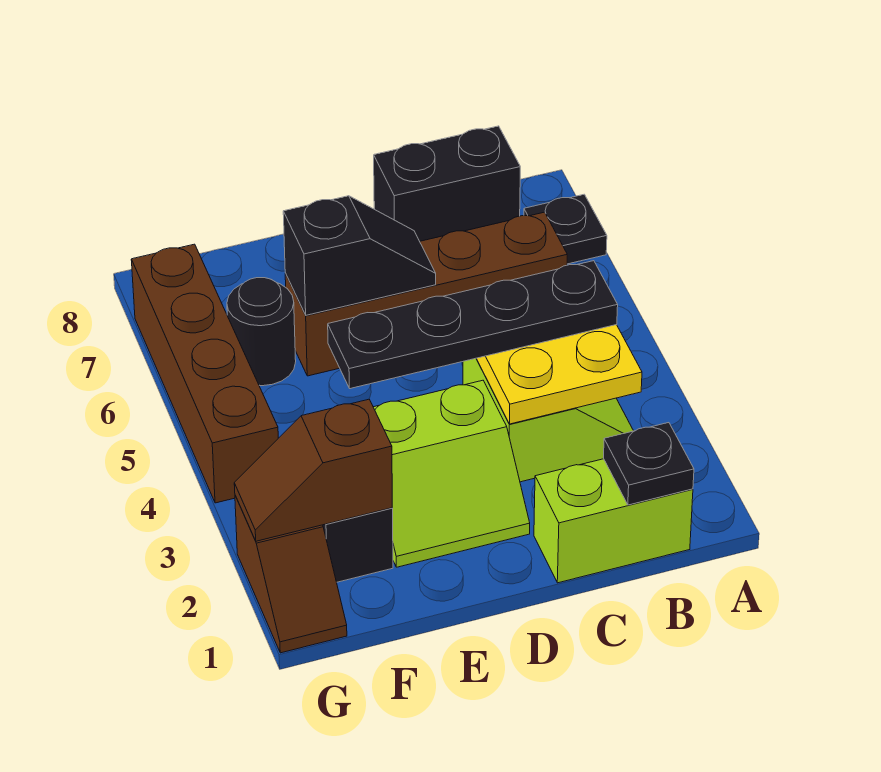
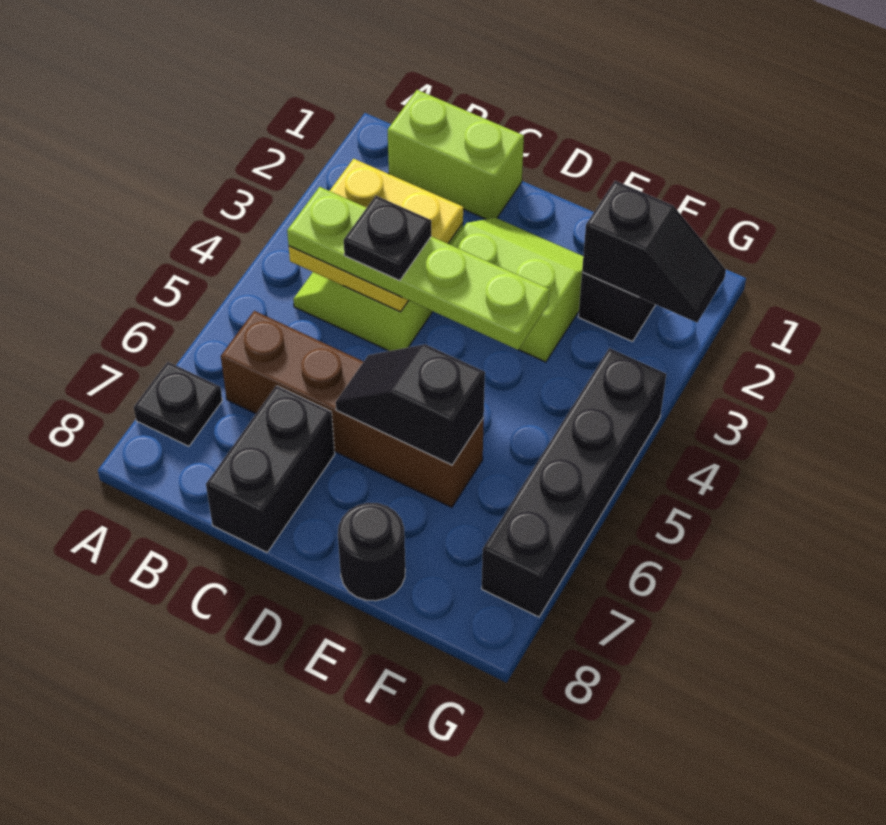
black 1x1 plate [604,423,694,505] -> black 1x1 plate moved to [344,196,431,280]
black 1x4 plate [328,261,618,389] -> lime 1x4 plate [287,187,549,350]
black 1x2 brick [374,126,520,241] -> black 1x2 brick turned to [206,386,335,552]
brown 1x2 slope [234,399,392,541] -> black 1x2 slope [582,181,726,323]
black 1x1 round brick [227,278,296,386] -> black 1x1 round brick moved to [338,503,405,601]
brown 1x2 slope [235,496,347,653] -> none
brown 1x4 brick [131,244,278,503] -> black 1x4 brick [482,348,666,617]

